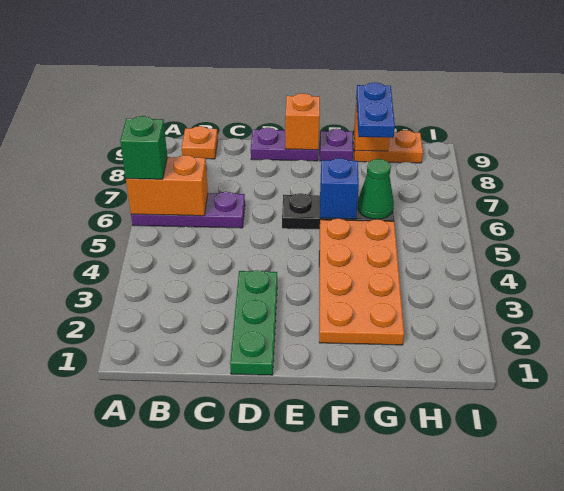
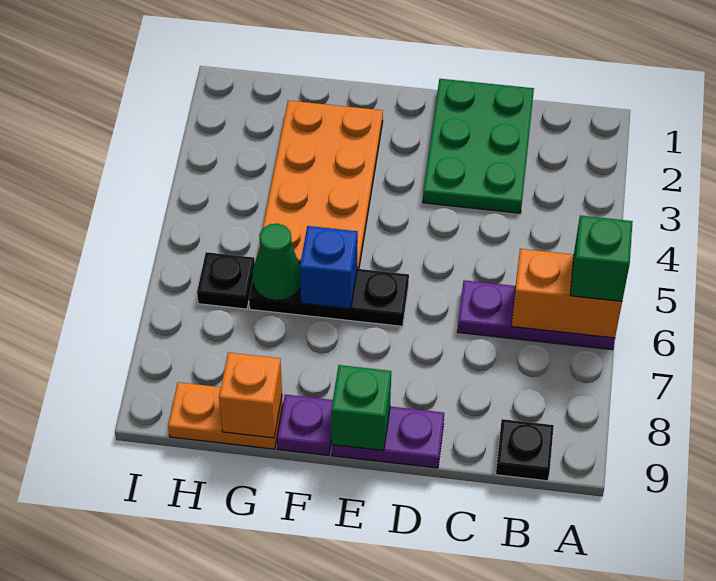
orange 1x1 plate [182,126,218,159] -> black 1x1 plate [496,419,554,481]
green 1x3 plate [230,270,277,375] -> green 2x3 plate [423,79,534,213]
orange 1x1 brick [285,93,320,150] -> green 1x1 brick [331,365,391,451]
blue 1x2 plate [356,82,395,138] -> none
none -> black 1x1 plate [197,252,255,309]

